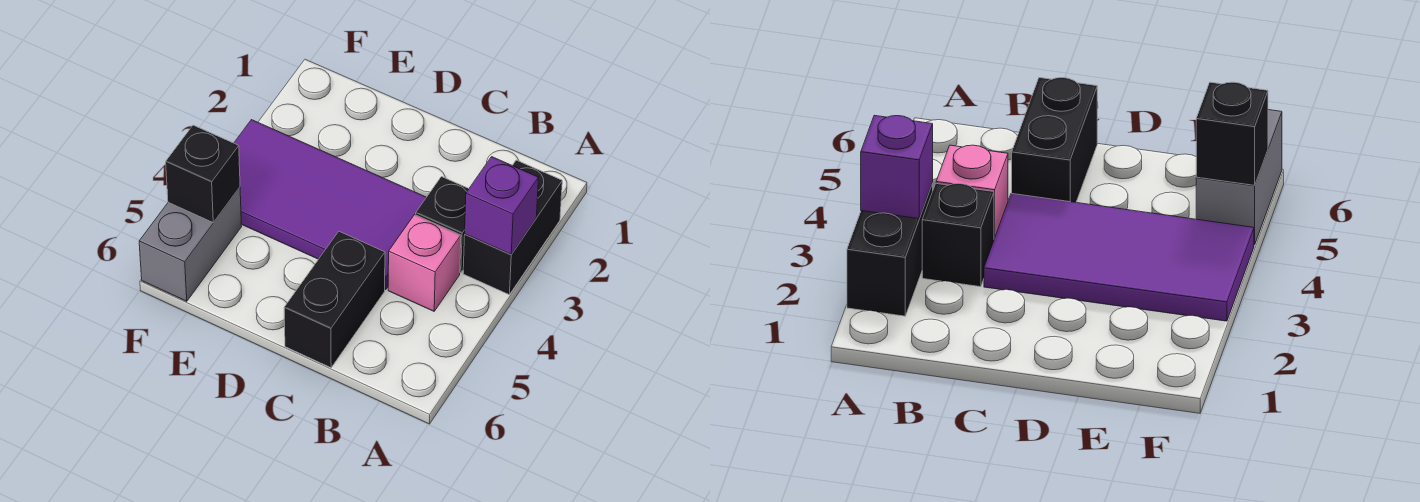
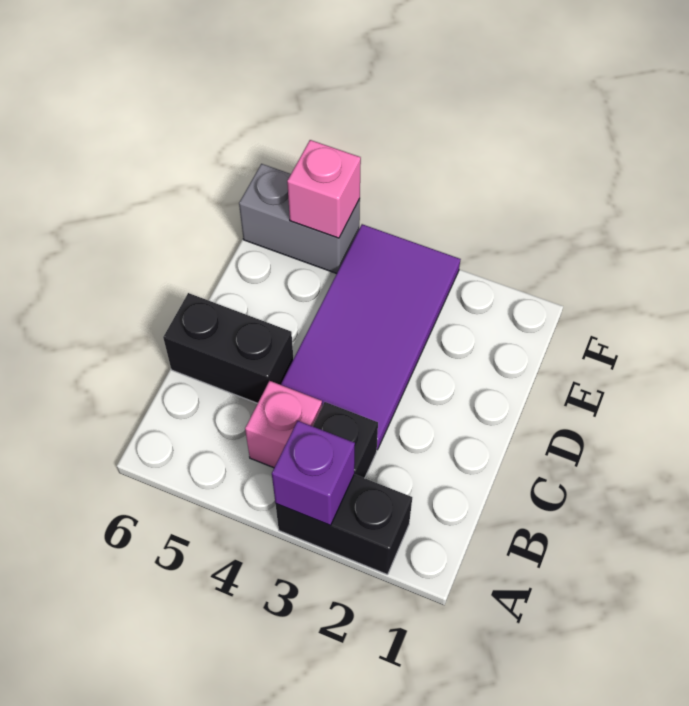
black 1x1 brick [166,125,240,222] -> pink 1x1 brick [287,140,361,238]

